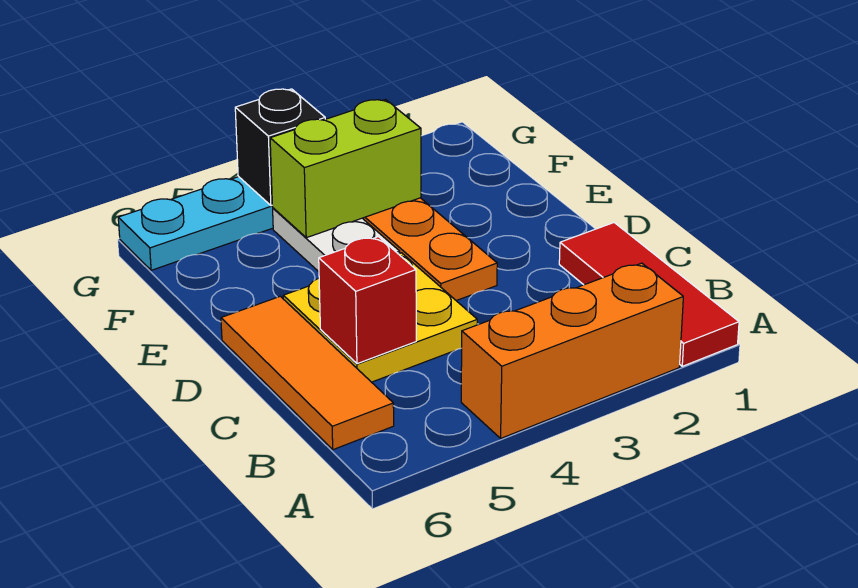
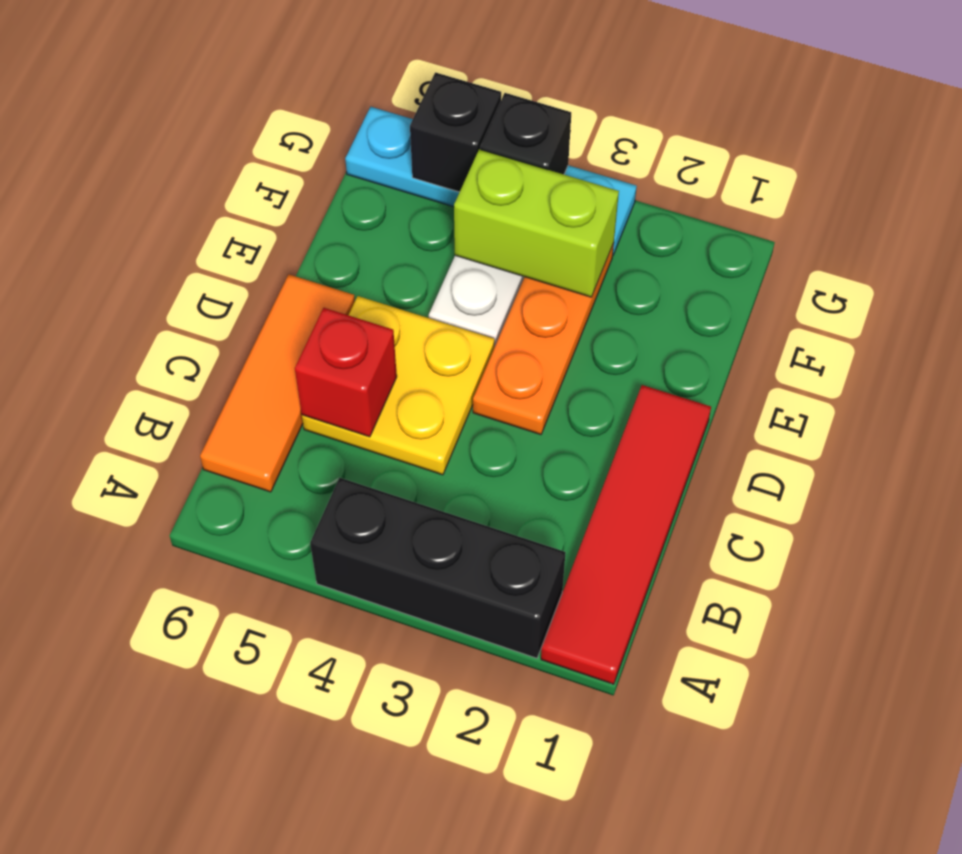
red 1x3 tile [559,223,739,366] -> red 1x4 tile [541,385,711,684]
orange 1x3 brick [461,263,683,438] -> black 1x3 brick [310,478,566,658]
none -> black 1x1 brick [410,72,501,192]

